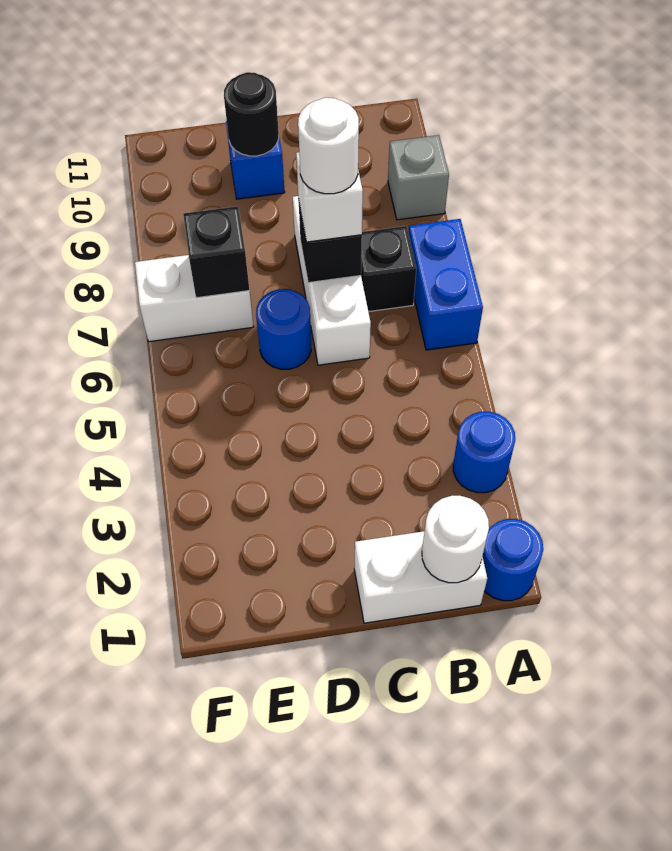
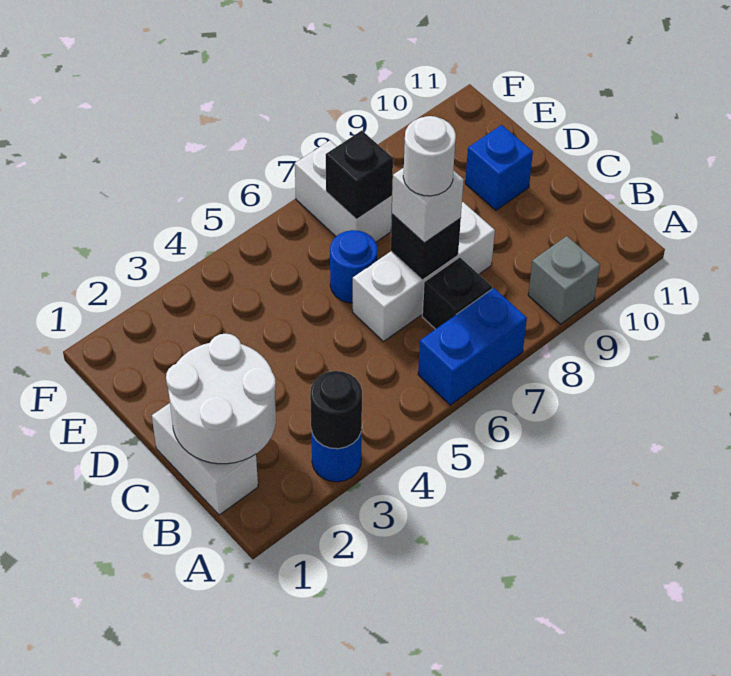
blue 1x1 round brick [482,519,543,601] -> none
white 1x1 round brick [422,496,489,583] -> white 2x2 round brick [166,334,276,464]
black 1x1 round brick [224,72,279,156] -> black 1x1 round brick moved to [310,371,362,449]

